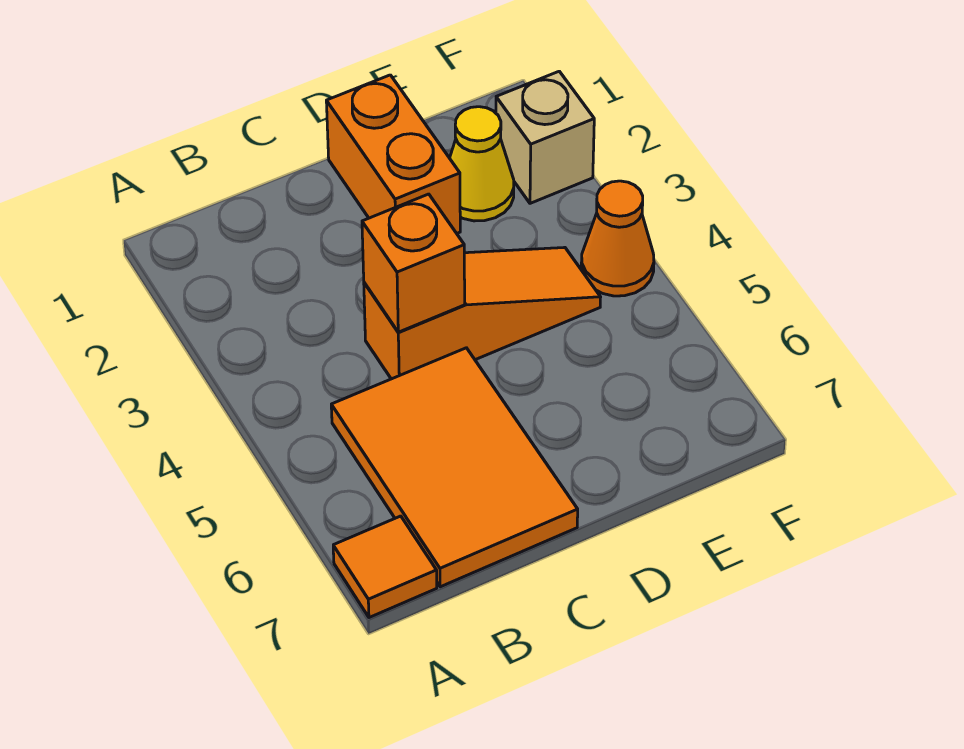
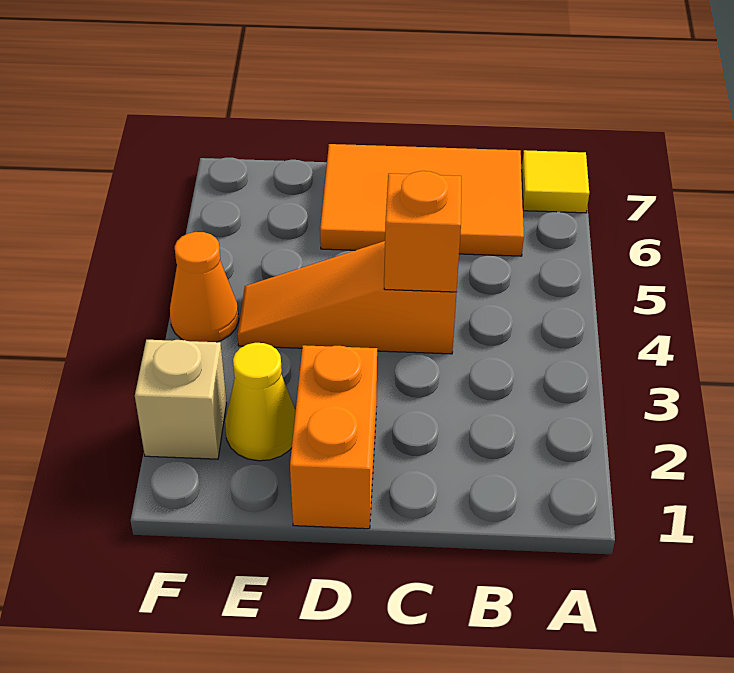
orange 1x1 tile [333,516,437,618] -> yellow 1x1 tile [522,150,589,213]
orange 2x3 tile [331,348,578,587] -> orange 2x3 tile turned to [320,144,524,256]

